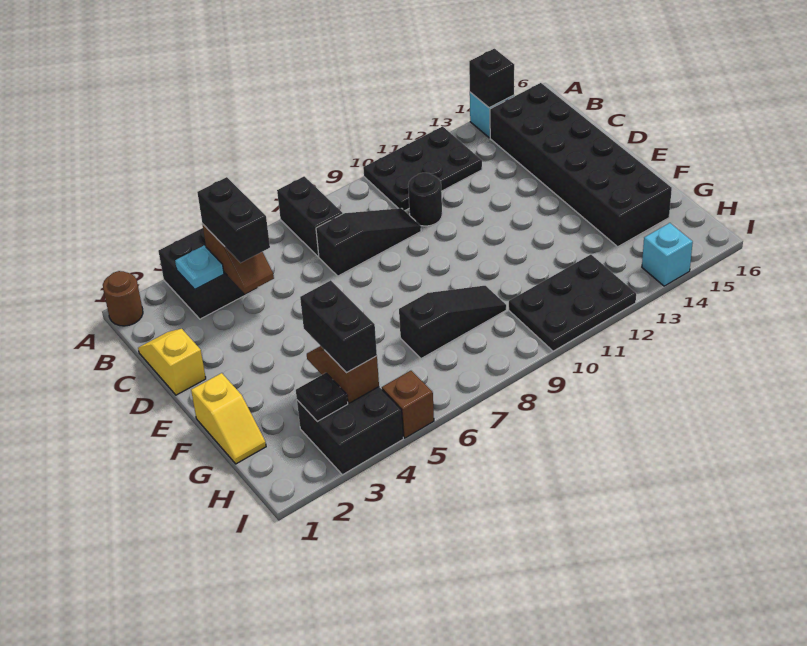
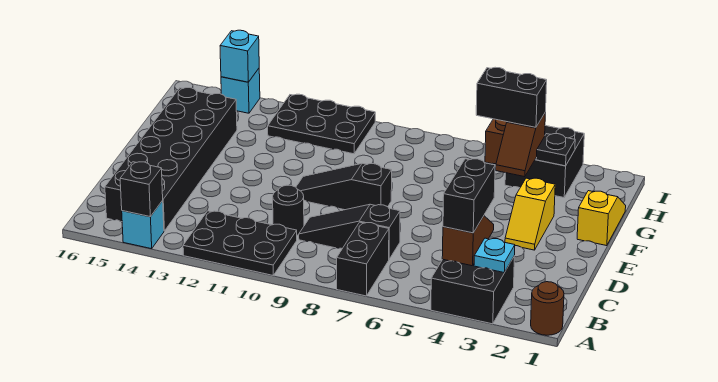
yellow 1x2 slope [138,329,206,395] -> yellow 1x2 slope moved to [505,178,555,250]
black 1x2 brick [300,280,377,373] -> black 1x2 brick turned to [476,67,547,127]
black 1x3 slope [399,286,506,359] -> black 1x3 slope moved to [296,163,392,210]
none -> cyan 1x1 brick [220,30,259,82]

